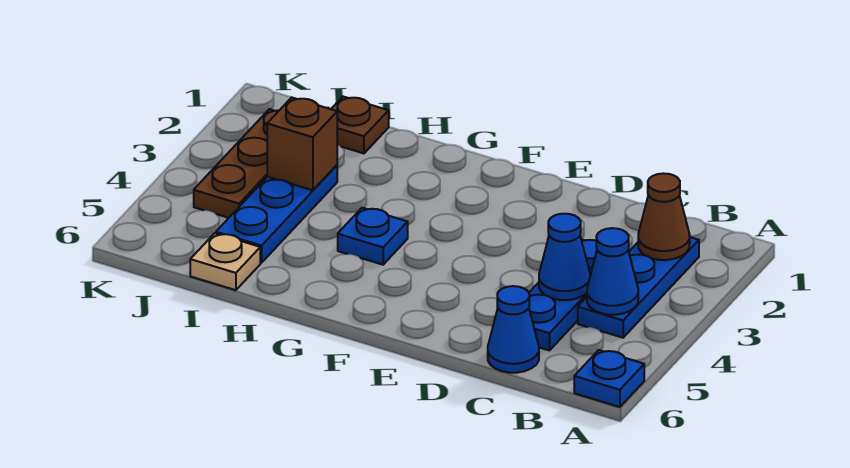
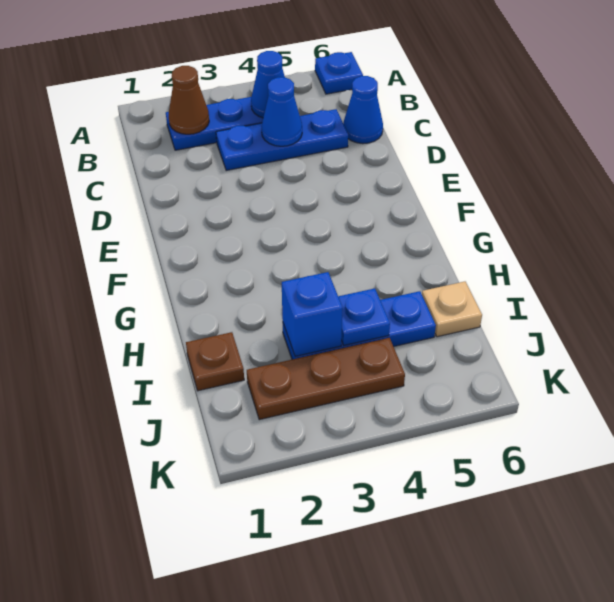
blue 1x1 plate [338,208,408,265] -> blue 1x1 plate moved to [338,288,390,345]
brown 1x1 brick [267,97,337,190] -> blue 1x1 brick [282,272,343,356]

